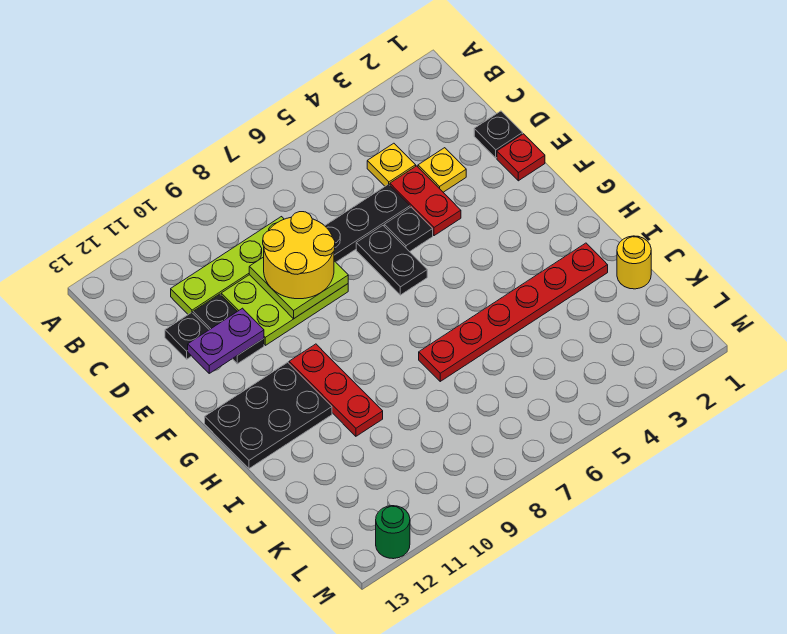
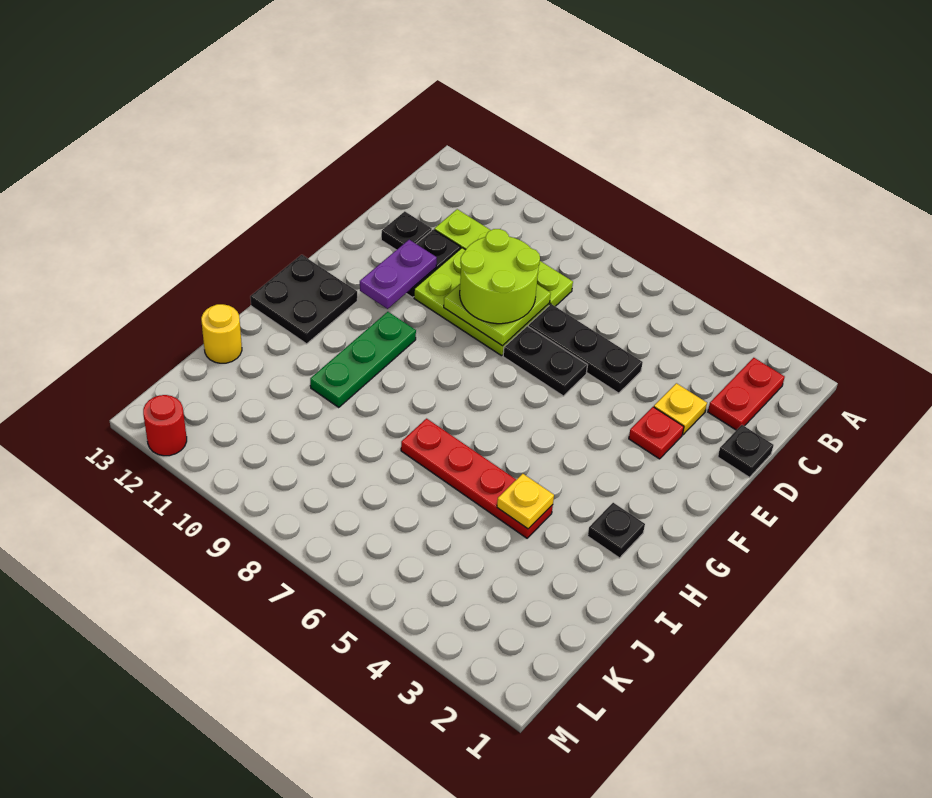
yellow 1x1 plate [367,143,416,186] -> yellow 1x1 plate moved to [497,474,554,529]
red 1x2 plate [390,166,461,236] -> red 1x2 plate moved to [708,358,785,430]
yellow 2x2 round brick [263,212,335,299] -> lime 2x2 round brick [460,229,540,324]
red 1x1 plate [497,134,545,181] -> red 1x1 plate moved to [629,407,684,459]
black 1x1 plate [384,207,433,252] -> black 1x1 plate moved to [588,503,645,558]
black 1x2 plate [356,226,427,295] -> black 1x2 plate turned to [503,326,587,396]
purple 1x2 plate [188,308,264,373] -> purple 1x2 plate turned to [360,240,437,309]
red 1x3 plate [289,344,383,436] -> green 1x3 plate [310,312,416,407]
black 2x3 plate [205,362,332,468] -> black 2x2 plate [250,255,357,344]
red 1x6 plate [419,243,608,381] -> red 1x4 plate [401,419,553,538]
yellow 1x1 round brick [617,236,651,289] -> yellow 1x1 round brick moved to [201,304,242,363]
green 1x1 round brick [376,506,410,559] -> red 1x1 round brick [143,395,187,456]

